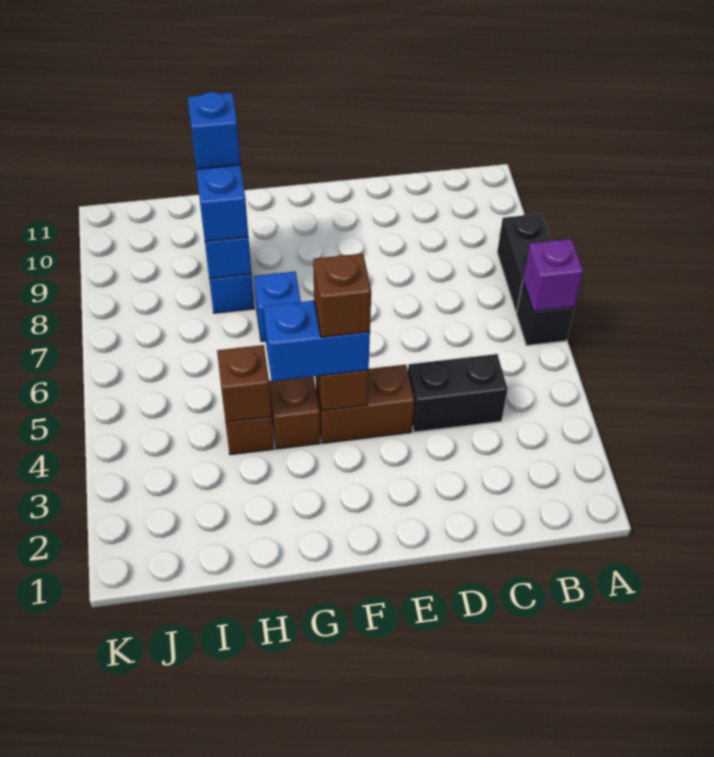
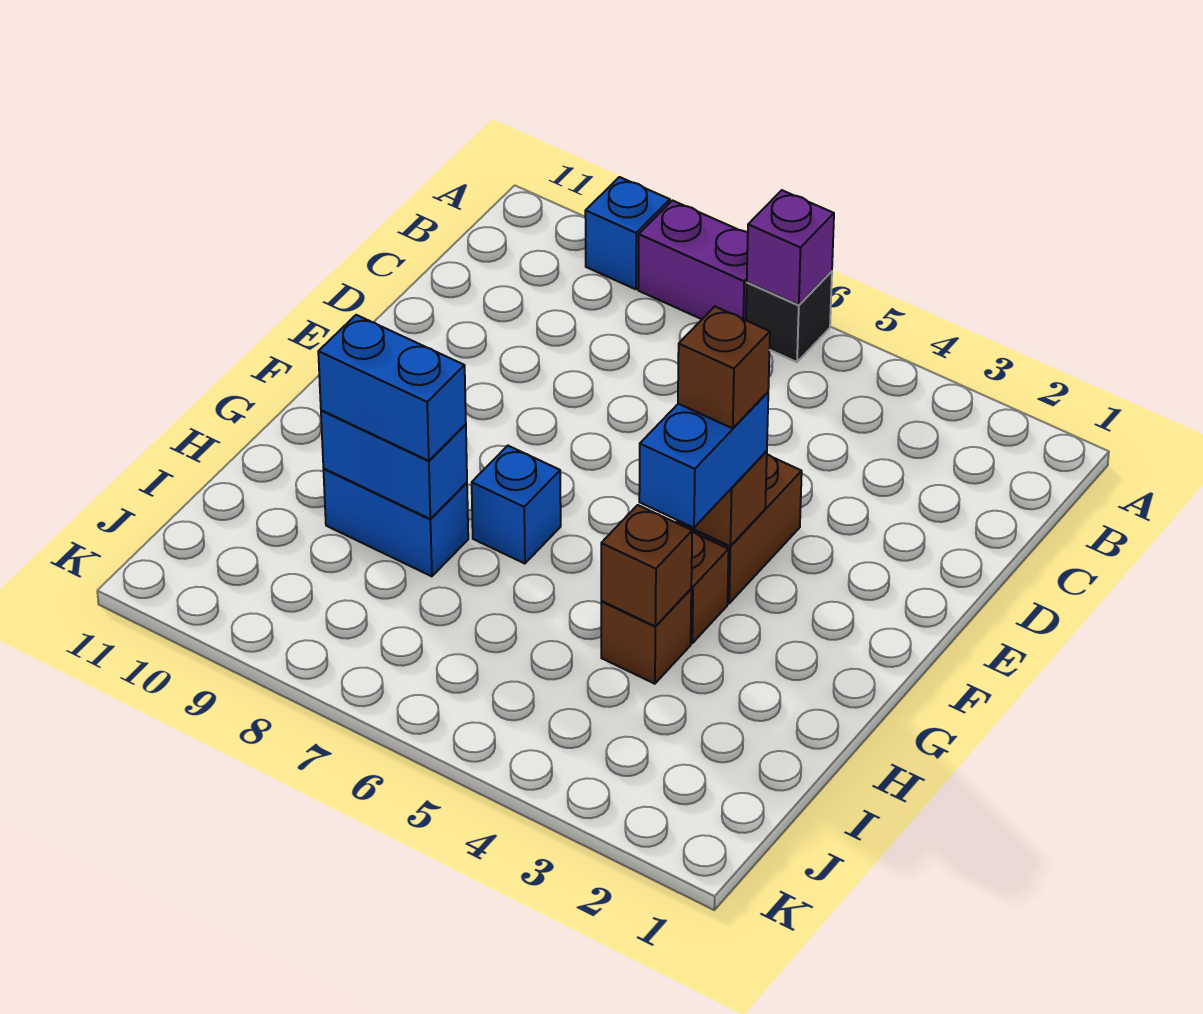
black 1x2 brick [497,214,551,313] -> purple 1x2 brick [638,201,748,320]
black 1x2 brick [408,354,508,432] -> none
blue 1x1 brick [188,92,241,169] -> blue 1x1 brick moved to [585,177,670,289]

